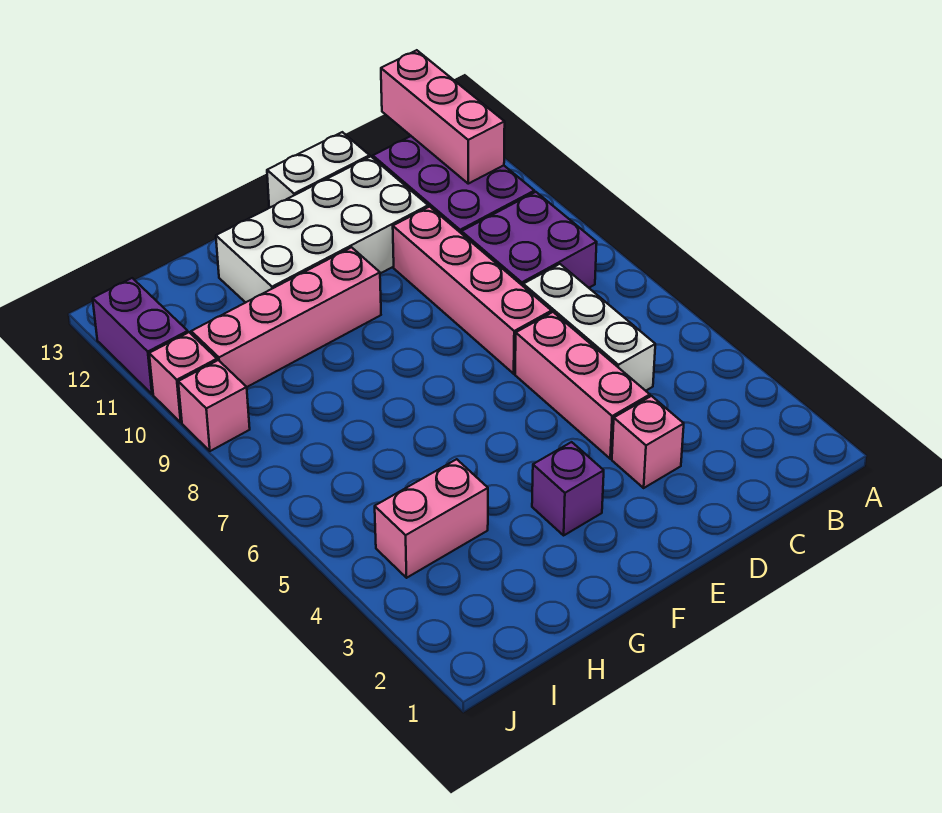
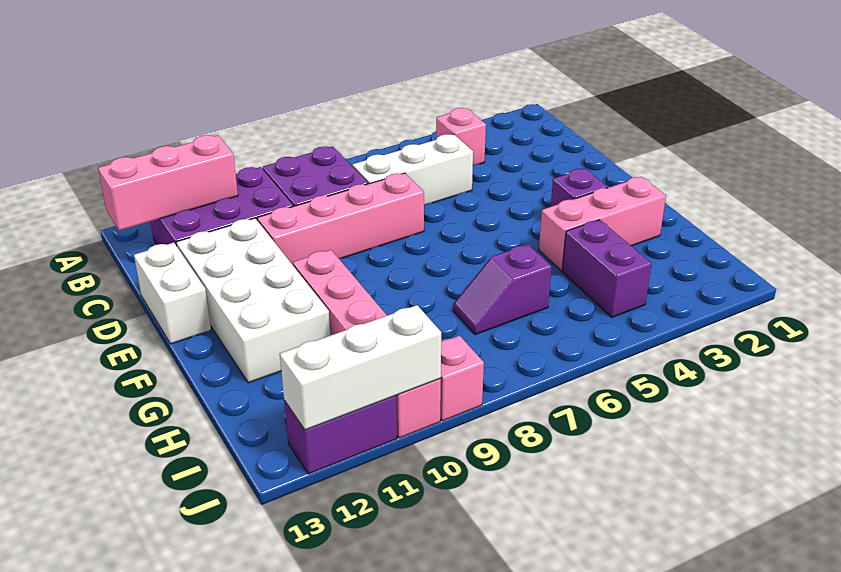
pink 1x1 brick [612,396,684,488] -> pink 1x1 brick moved to [436,108,486,165]
pink 1x3 brick [515,312,650,459] -> pink 1x3 brick moved to [539,177,666,271]
pink 1x2 brick [375,459,488,578] -> purple 1x2 brick [562,220,651,317]
none -> purple 1x2 slope [453,244,552,335]
none -> white 1x3 brick [280,305,441,430]

